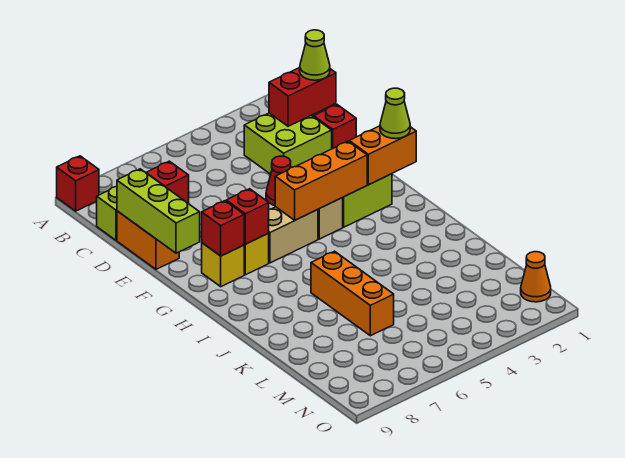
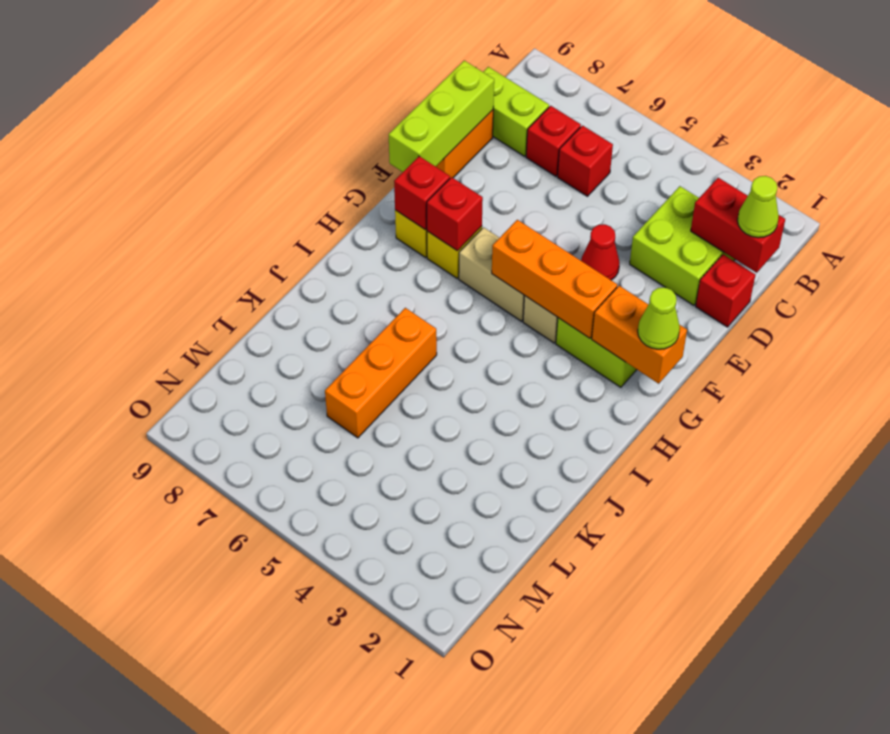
red 1x1 brick [57,156,99,211] -> red 1x1 brick moved to [557,126,613,196]
orange 1x1 cone [521,252,551,302] -> none

